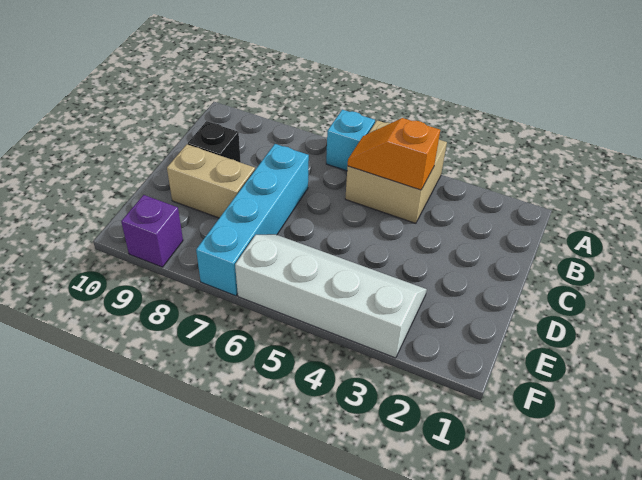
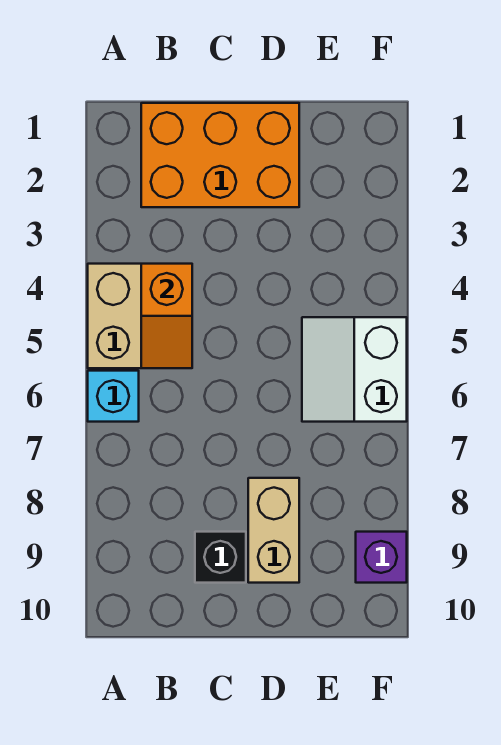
none -> orange 2x3 brick [141,103,299,207]
cyan 1x4 brick [196,144,309,296] -> none
white 2x4 slope [235,234,427,358] -> white 2x2 slope [302,317,407,422]

